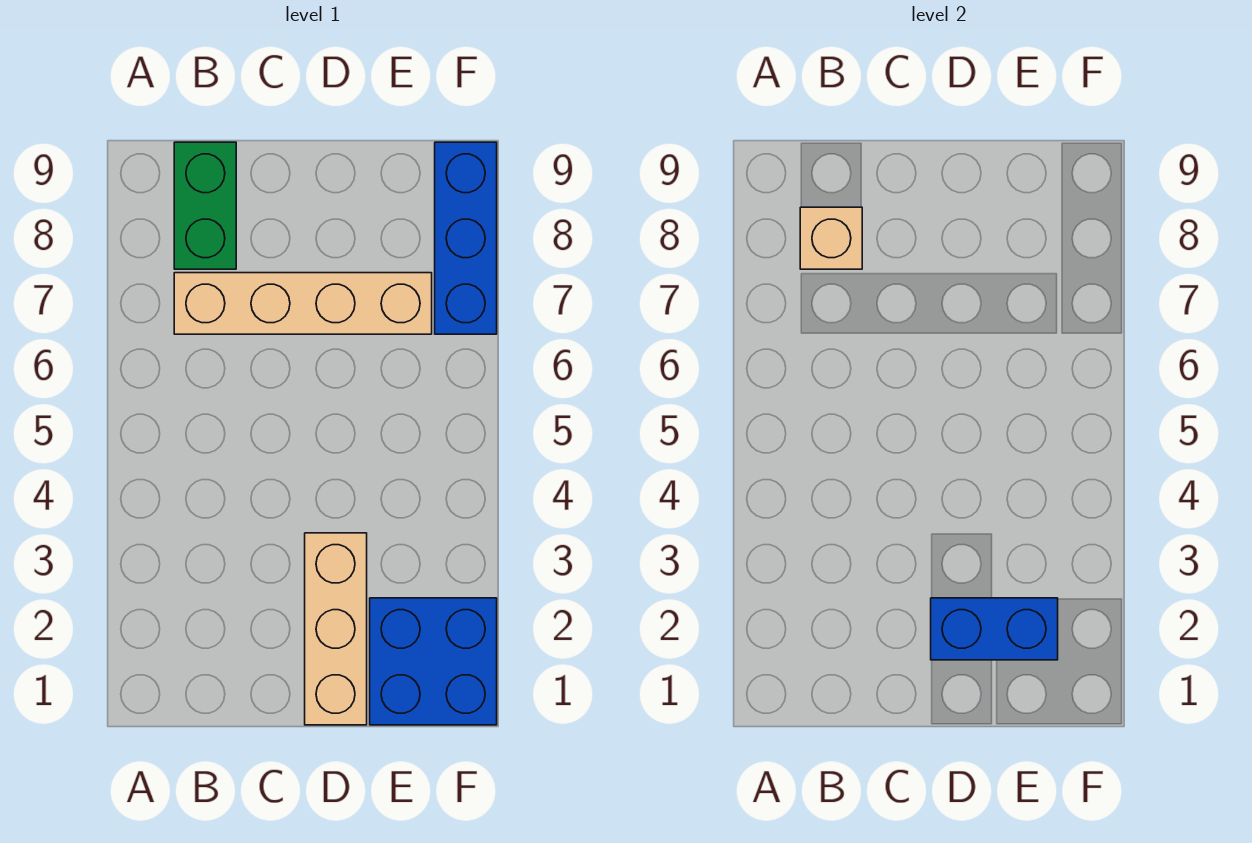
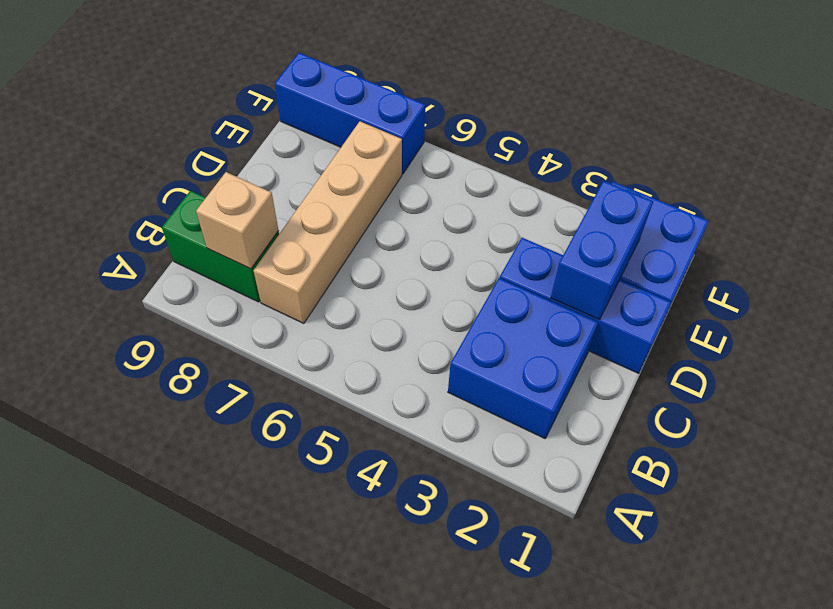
none -> blue 2x2 brick [448,278,598,438]
tan 1x3 brick [305,533,367,725] -> blue 1x3 brick [500,238,671,373]

